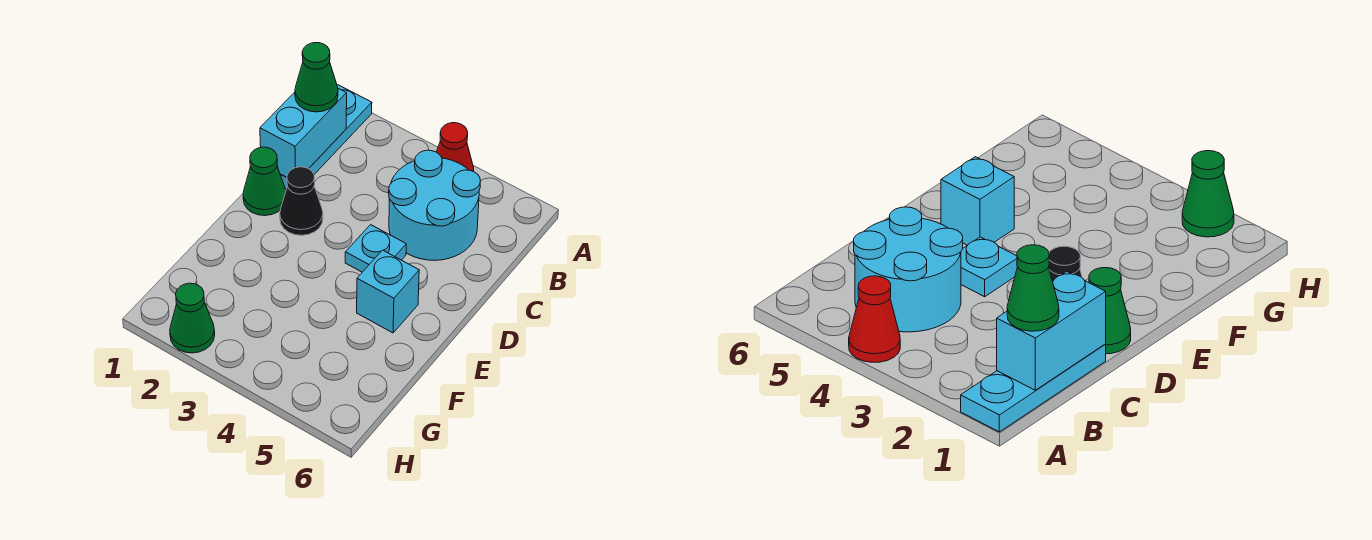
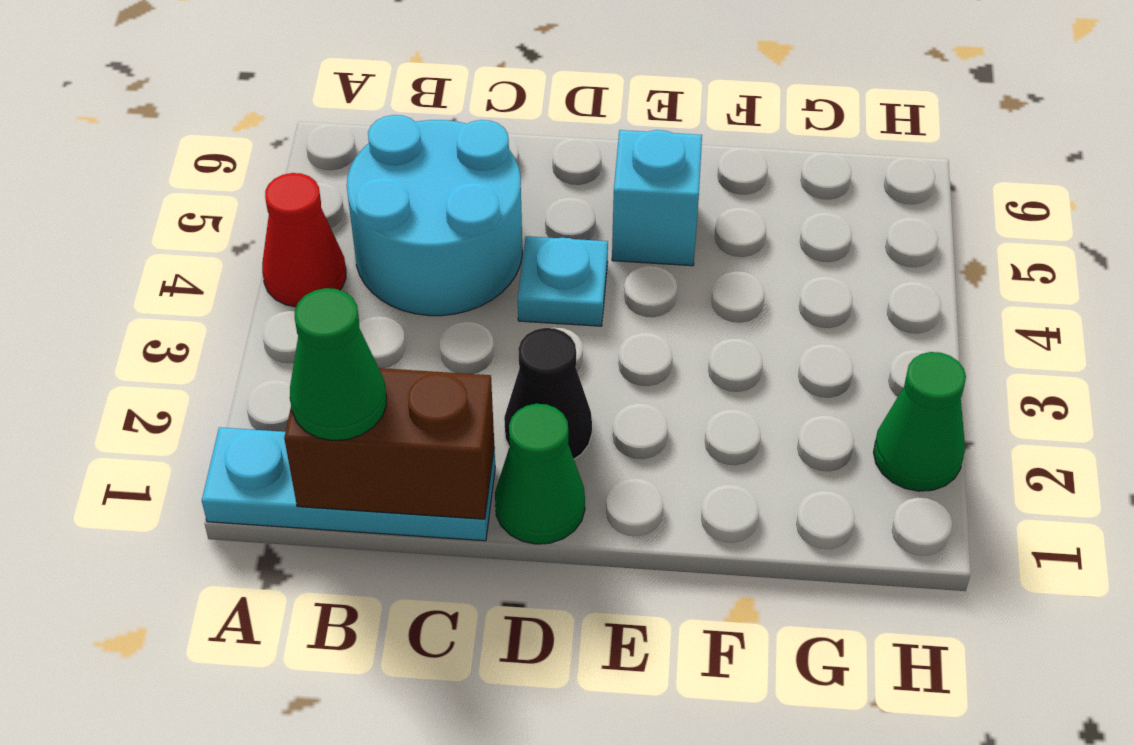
cyan 1x2 brick [260,89,347,177] -> brown 1x2 brick [284,368,494,519]

